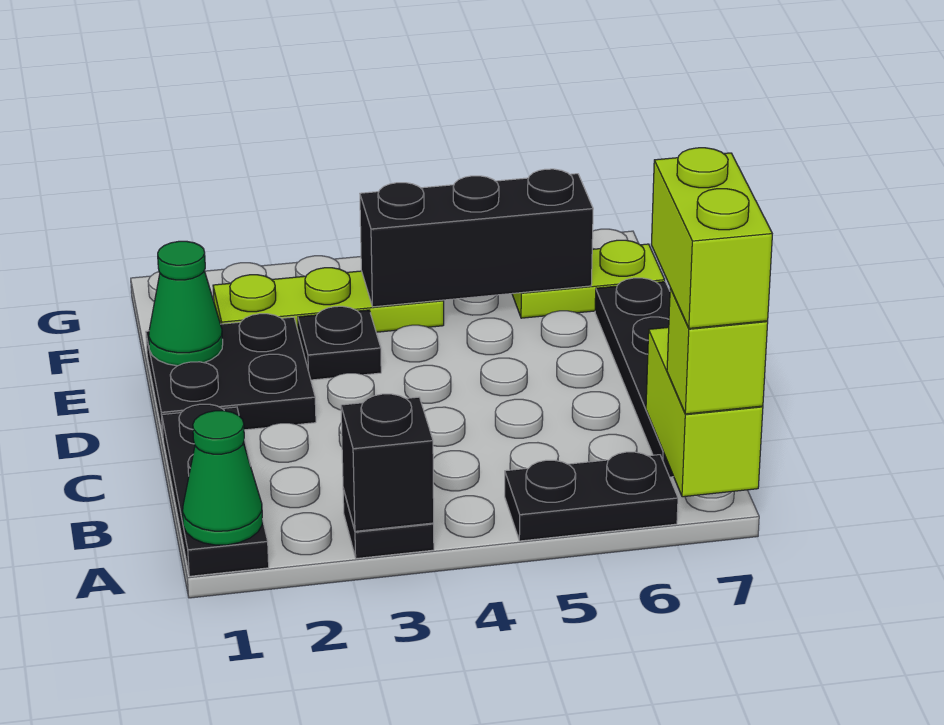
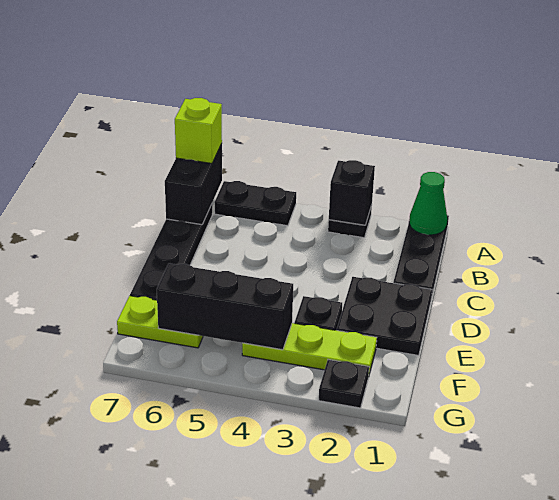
lime 1x2 brick [646,327,763,497] -> black 1x2 brick [165,144,222,225]
lime 1x2 brick [651,148,772,328] -> none
green 1x1 cone [149,241,223,366] -> none
none -> black 1x1 plate [319,360,369,408]

